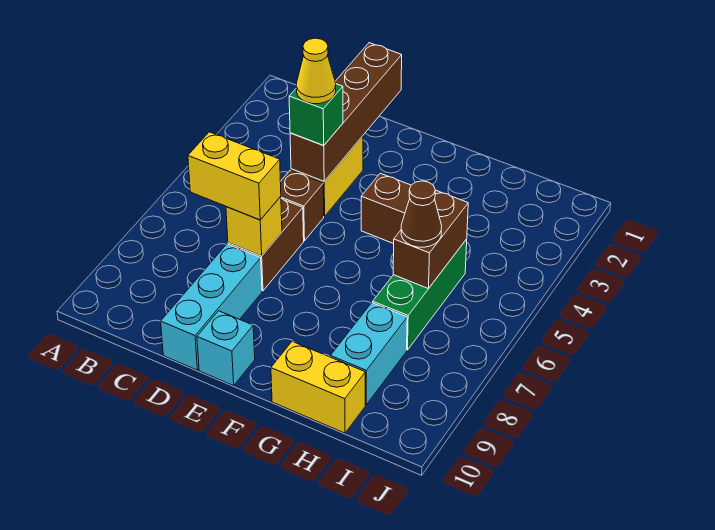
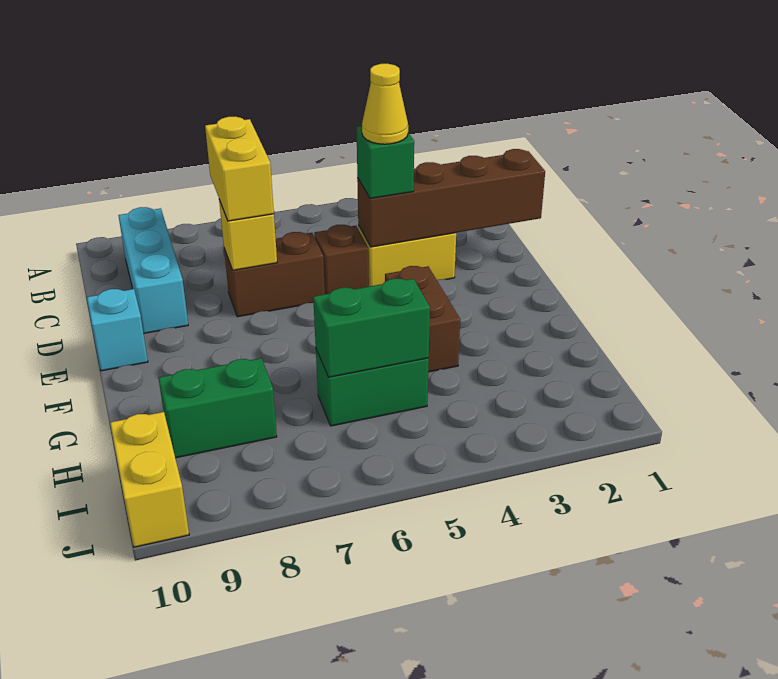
cyan 1x3 brick [161,244,262,370] -> cyan 1x3 brick turned to [118,207,188,334]
yellow 1x2 brick [271,341,365,433] -> yellow 1x2 brick moved to [110,412,189,547]
green 1x3 brick [373,239,467,350] -> green 1x2 brick [316,350,429,426]
brown 1x2 brick [393,190,468,289] -> green 1x2 brick [313,279,430,377]
brown 1x1 cone [401,181,442,247] -> none
cyan 1x2 brick [330,303,407,405] -> green 1x2 brick [159,358,277,458]

